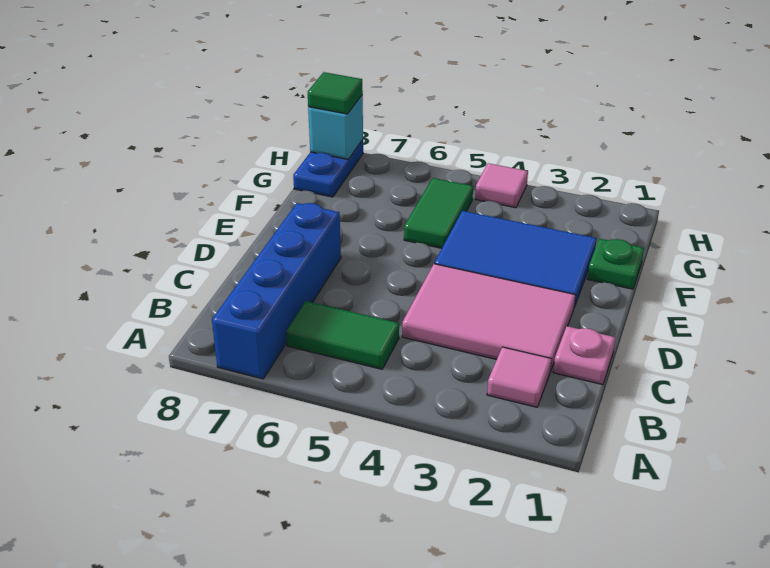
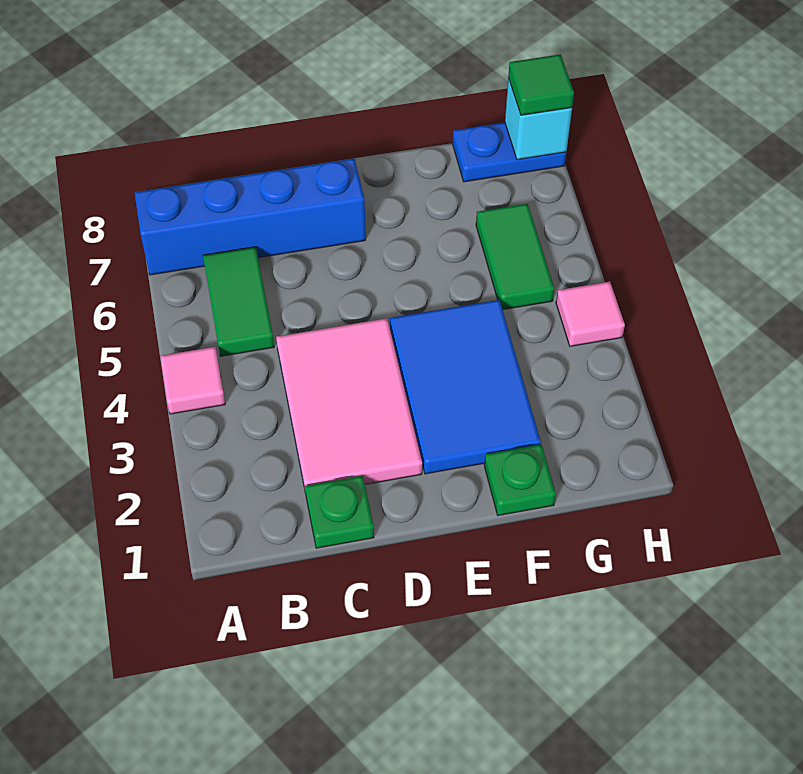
pink 1x1 tile [487,347,552,407] -> pink 1x1 tile moved to [160,347,225,414]
pink 1x1 plate [553,326,616,385] -> green 1x1 plate [305,476,374,548]
green 1x2 tile [404,178,473,248] -> green 1x2 tile turned to [476,204,554,310]

